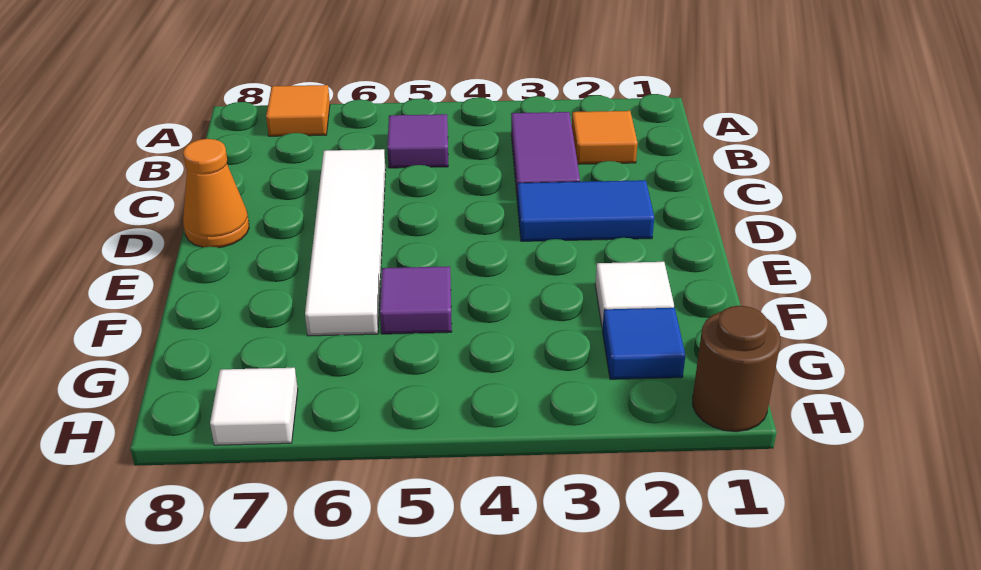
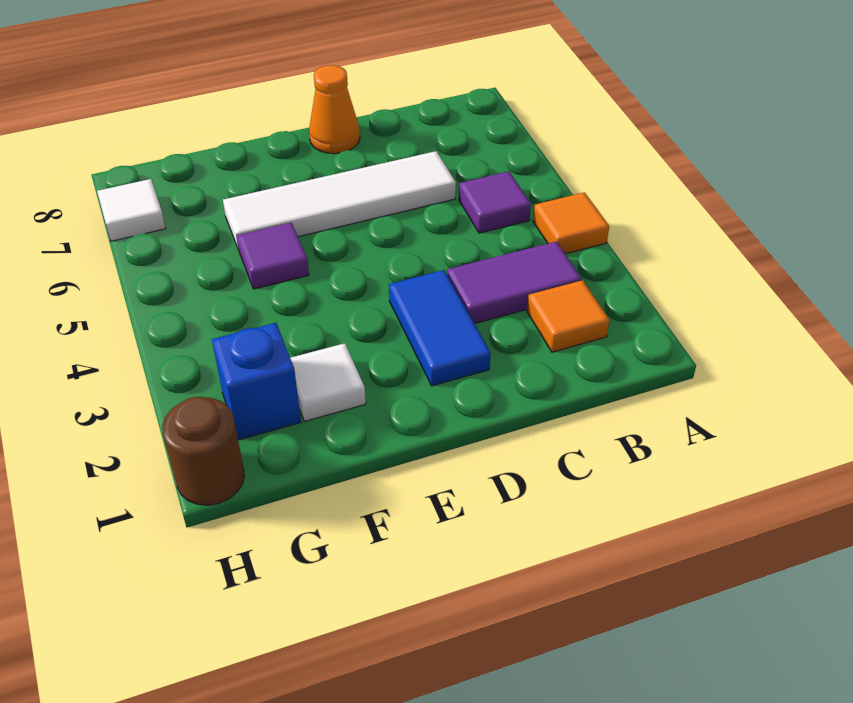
orange 1x1 tile [266,85,330,136] -> orange 1x1 tile moved to [533,192,609,254]
blue 1x1 tile [603,308,685,379] -> blue 1x1 brick [212,323,301,440]

